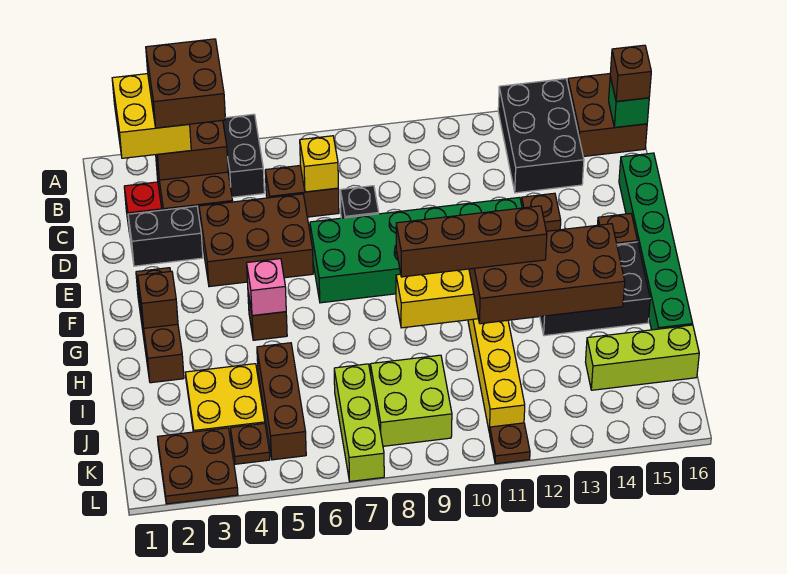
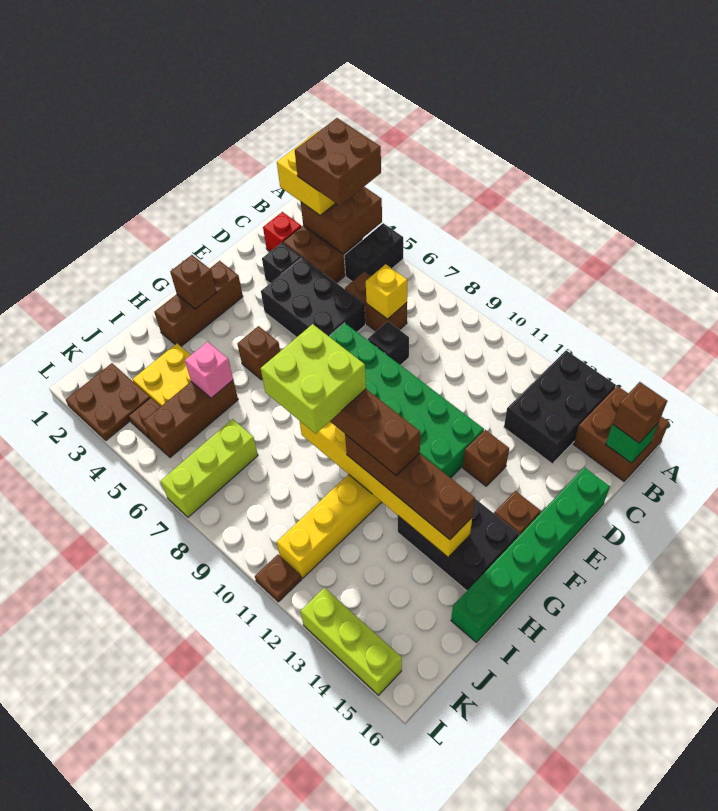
black 1x2 brick [128,206,203,266] -> black 1x1 brick [262,243,301,283]
brown 2x3 brick [199,194,313,287] -> black 2x3 brick [261,258,365,337]
pink 1x1 brick [247,259,286,316] -> pink 1x1 brick moved to [185,342,233,398]
brown 2x4 brick [469,224,625,324] -> brown 1x4 brick [345,434,475,540]
lime 2x2 brick [370,355,452,446] -> lime 2x2 brick moved to [261,324,366,434]
lime 1x3 brick [586,325,699,390] -> lime 1x3 brick moved to [301,588,402,695]

